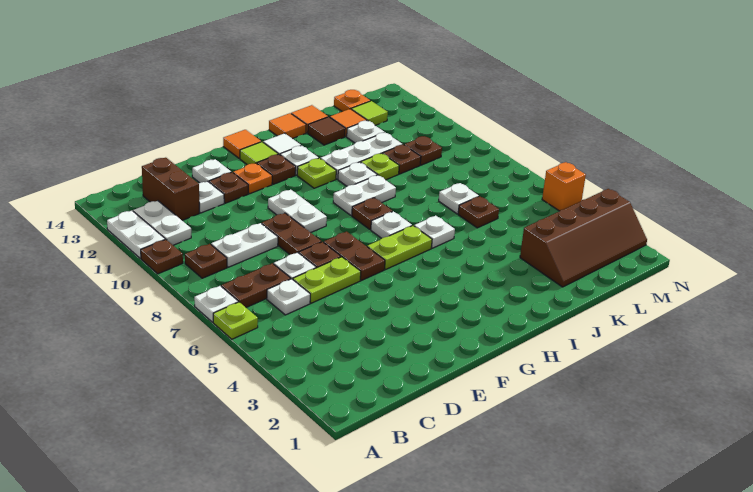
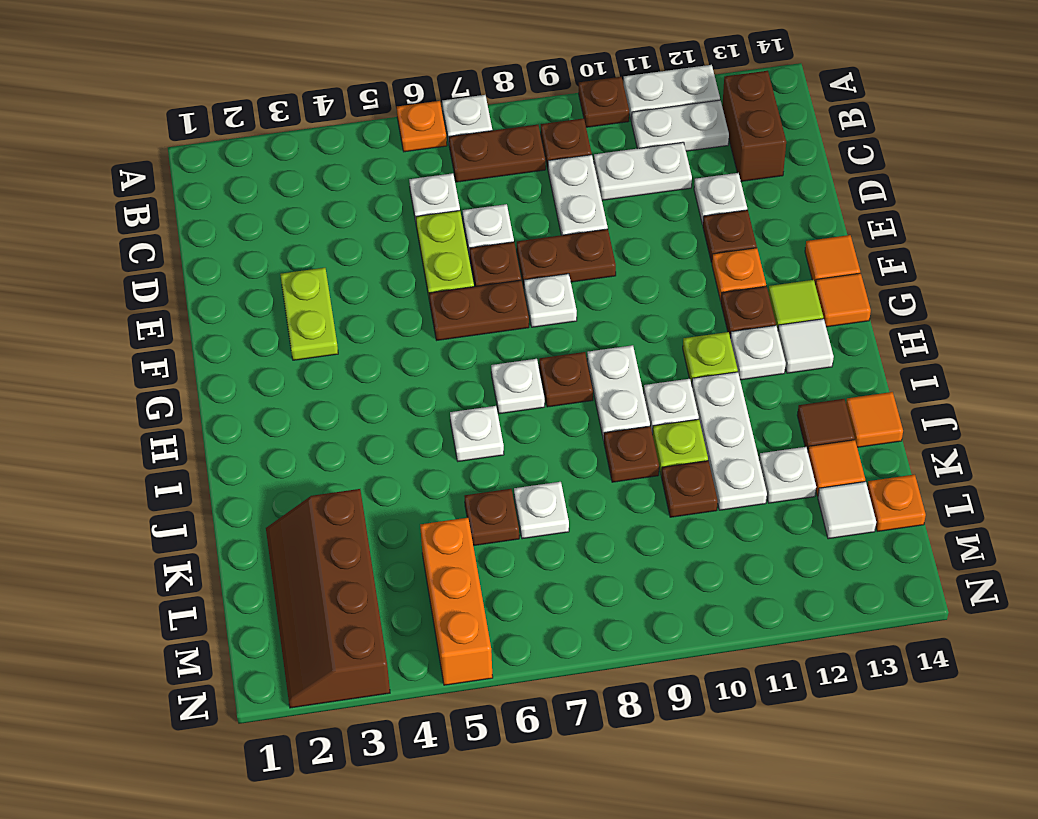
lime 1x1 plate [213,302,258,339] -> orange 1x1 plate [397,101,447,152]
brown 1x2 plate [221,263,291,307] -> brown 1x2 plate turned to [449,125,546,182]
brown 1x2 brick [142,158,199,220] -> brown 1x2 brick turned to [722,71,786,181]
white 1x1 plate [192,159,231,183] -> white 1x1 plate moved to [524,274,577,327]
white 1x2 plate [268,190,327,233] -> white 1x2 plate moved to [594,142,692,200]
lime 1x2 plate [367,226,432,269] -> lime 1x2 plate moved to [280,268,338,360]
orange 1x1 tile [269,113,306,139] -> orange 1x1 tile moved to [805,235,860,285]
brown 1x1 plate [404,136,442,165] -> brown 1x1 plate moved to [604,426,659,482]
lime 1x1 tile [351,101,388,126] -> white 1x1 tile [818,482,876,539]
orange 1x1 brick [542,162,586,211] -> orange 1x3 brick [420,518,493,685]

